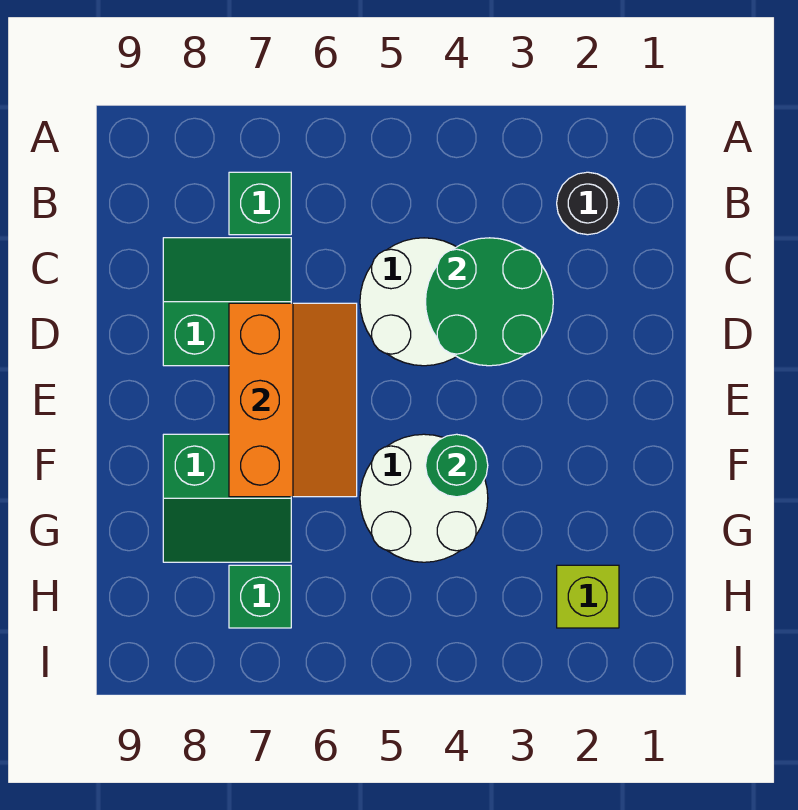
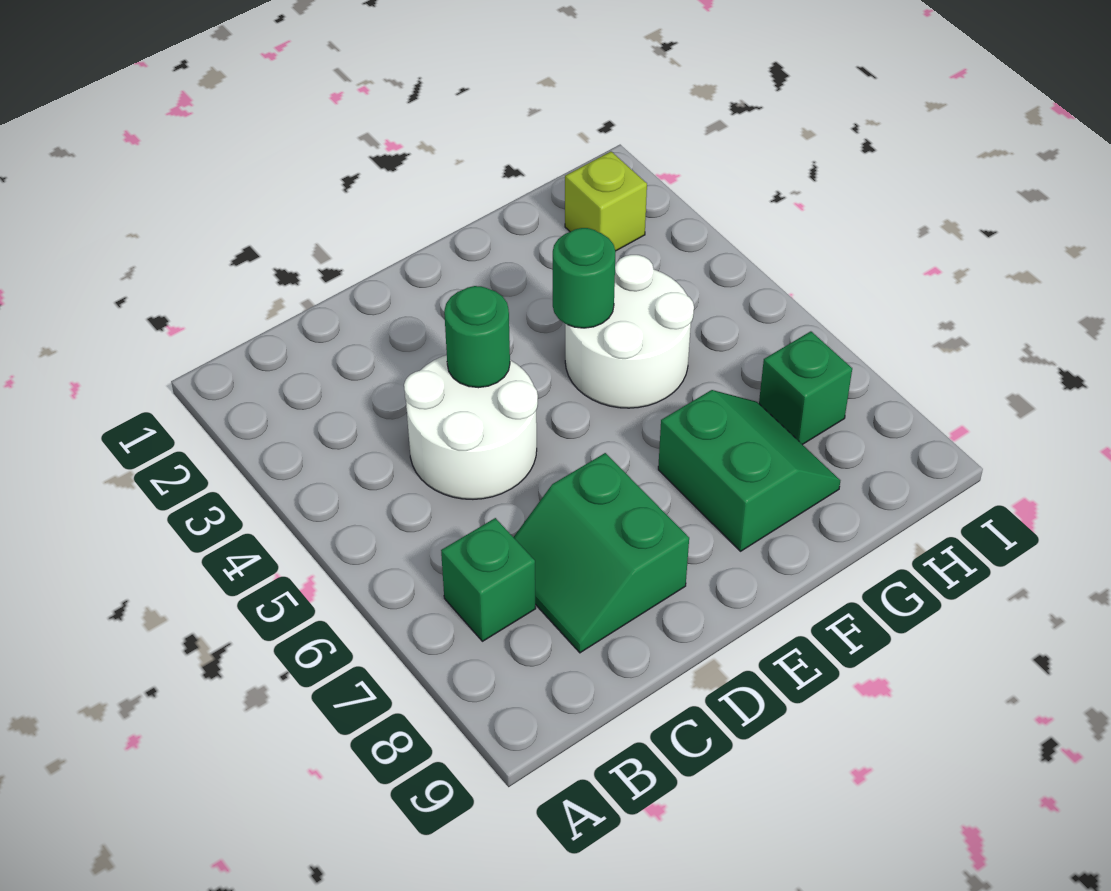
black 1x1 round brick [557,172,619,235] -> none
green 2x2 round brick [426,238,553,366] -> green 1x1 round brick [444,286,510,388]
orange 2x3 slope [229,303,357,497] -> none

